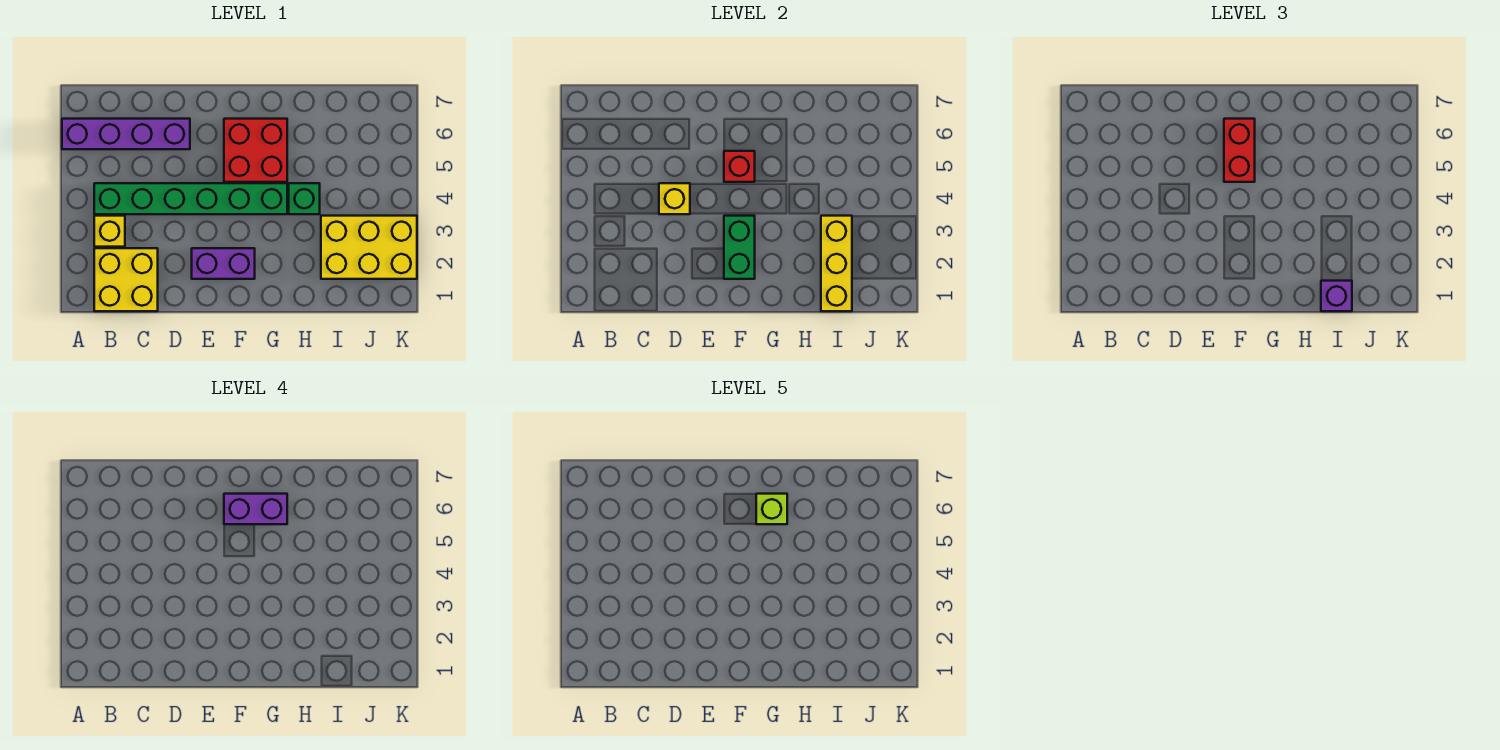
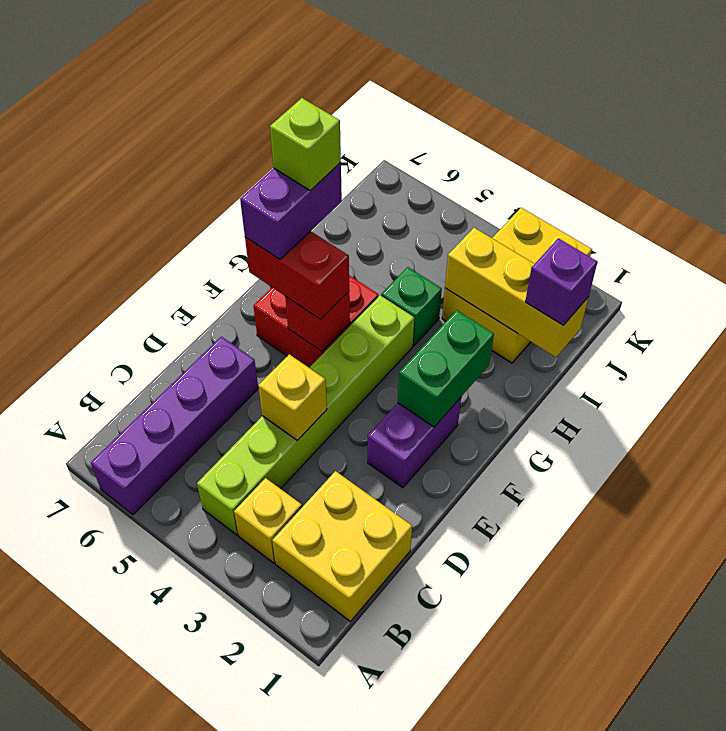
green 1x6 brick [94,183,287,214] -> lime 1x6 brick [197,295,414,535]
green 1x2 brick [724,216,755,279] -> green 1x2 brick turned to [398,310,494,427]

